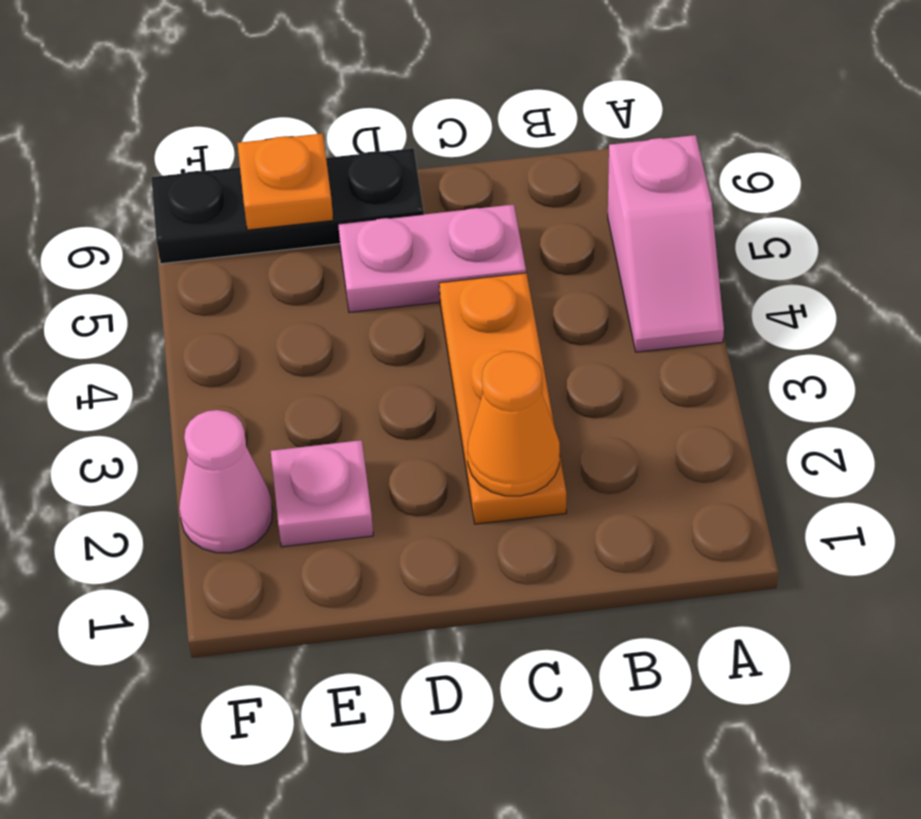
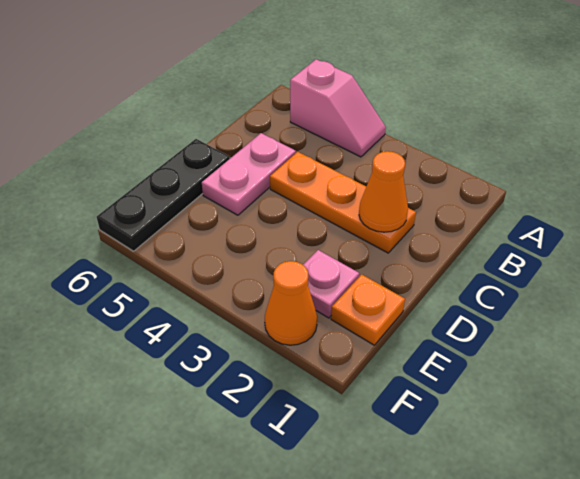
orange 1x1 plate [238,133,333,230] -> orange 1x1 plate moved to [331,274,405,345]
pink 1x1 cone [179,410,273,553] -> orange 1x1 cone [265,261,317,345]

